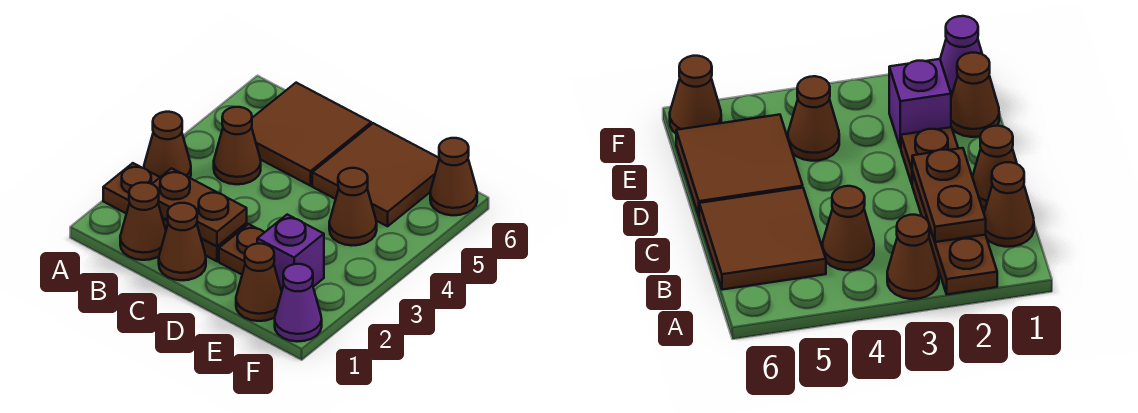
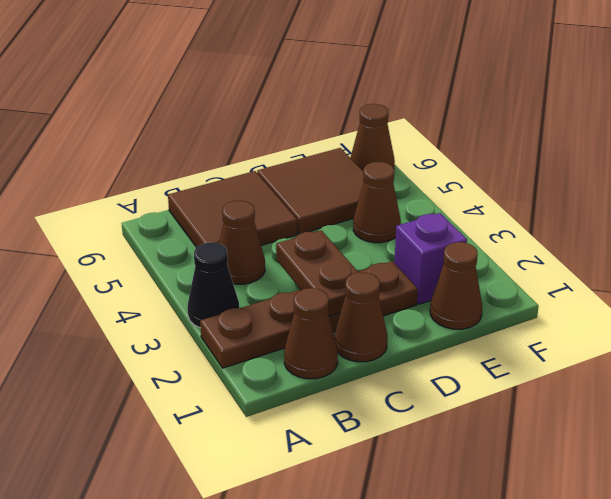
brown 1x1 cone [144,112,191,178] -> black 1x1 cone [187,243,239,328]
brown 1x2 plate [153,168,247,246] -> brown 1x2 plate turned to [276,230,359,316]
purple 1x1 cone [275,264,322,341] -> none

